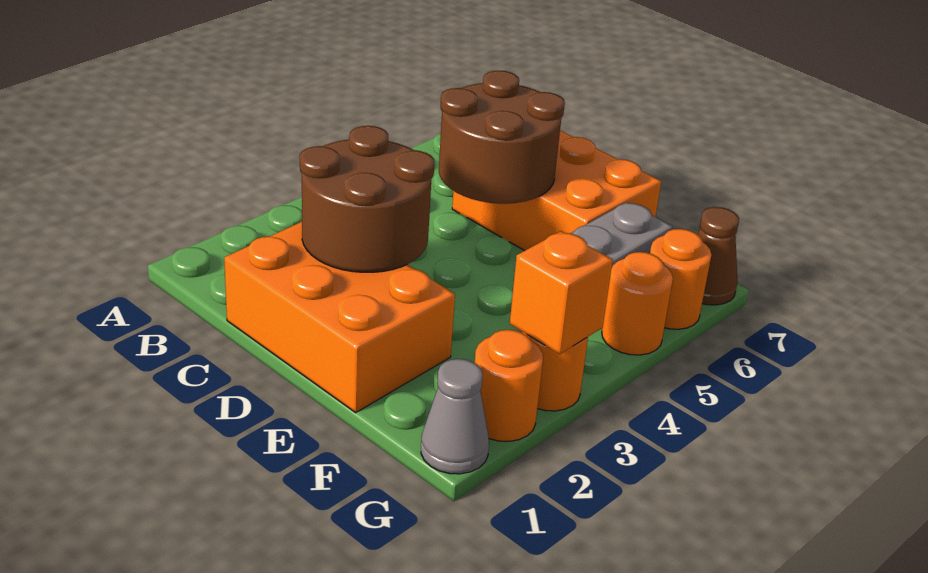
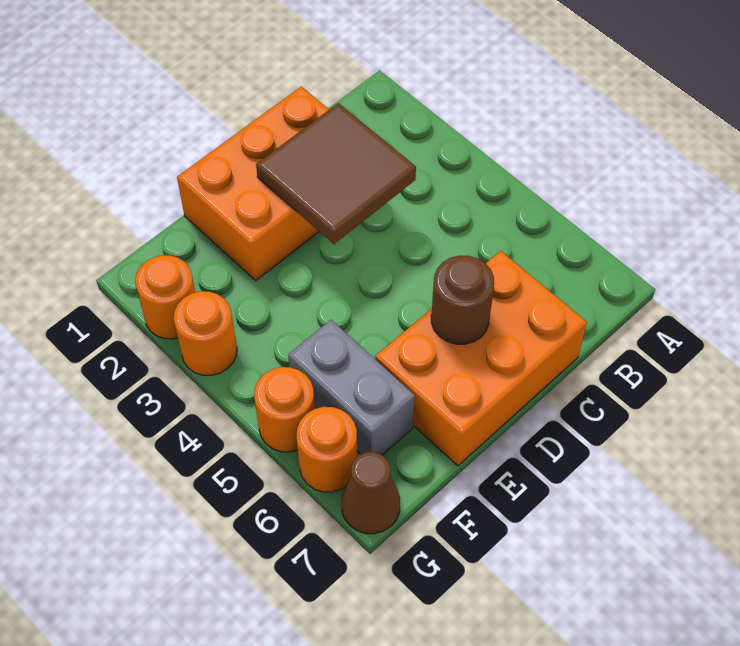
brown 2x2 round brick [300,126,434,272] -> brown 2x2 tile [256,103,416,244]
brown 2x2 round brick [439,71,565,204] -> brown 1x1 round brick [431,256,494,344]
grey 1x1 cone [421,359,489,474] -> none
orange 1x1 brick [510,231,613,354] -> none

